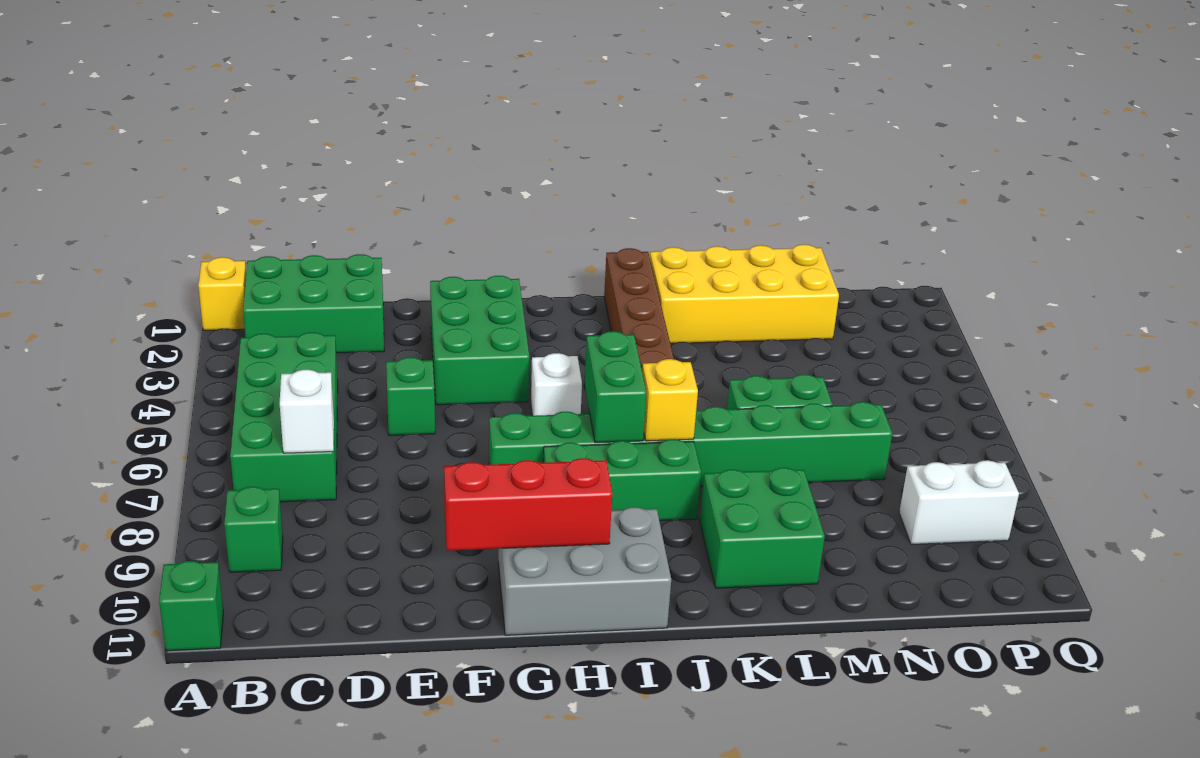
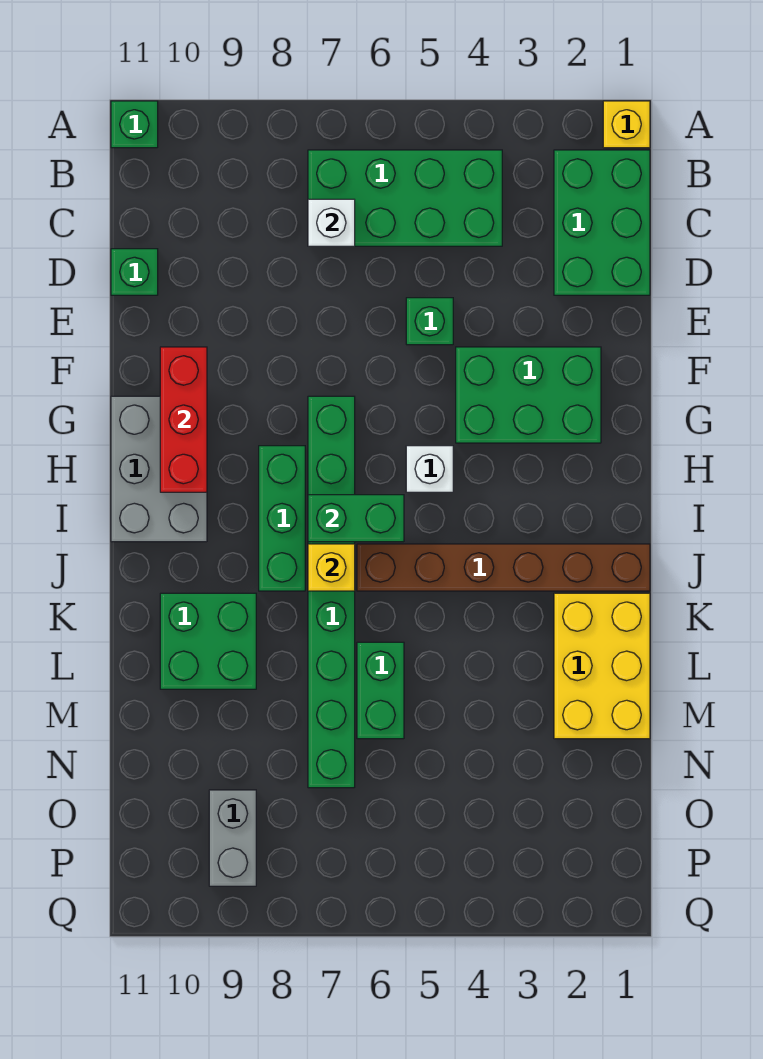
green 1x1 brick [224,487,283,572] -> green 1x1 brick moved to [111,249,158,295]
yellow 2x4 brick [650,244,839,343] -> yellow 2x3 brick [554,593,650,739]
white 1x2 brick [899,460,1019,545] -> grey 1x2 brick [209,790,256,886]

